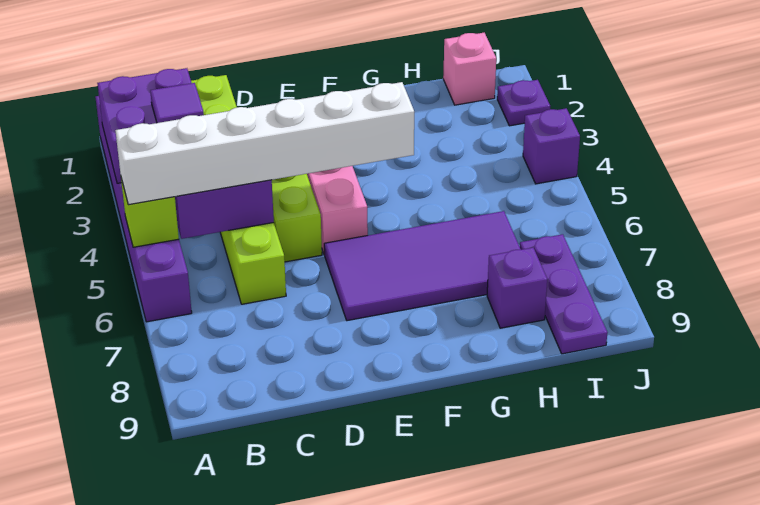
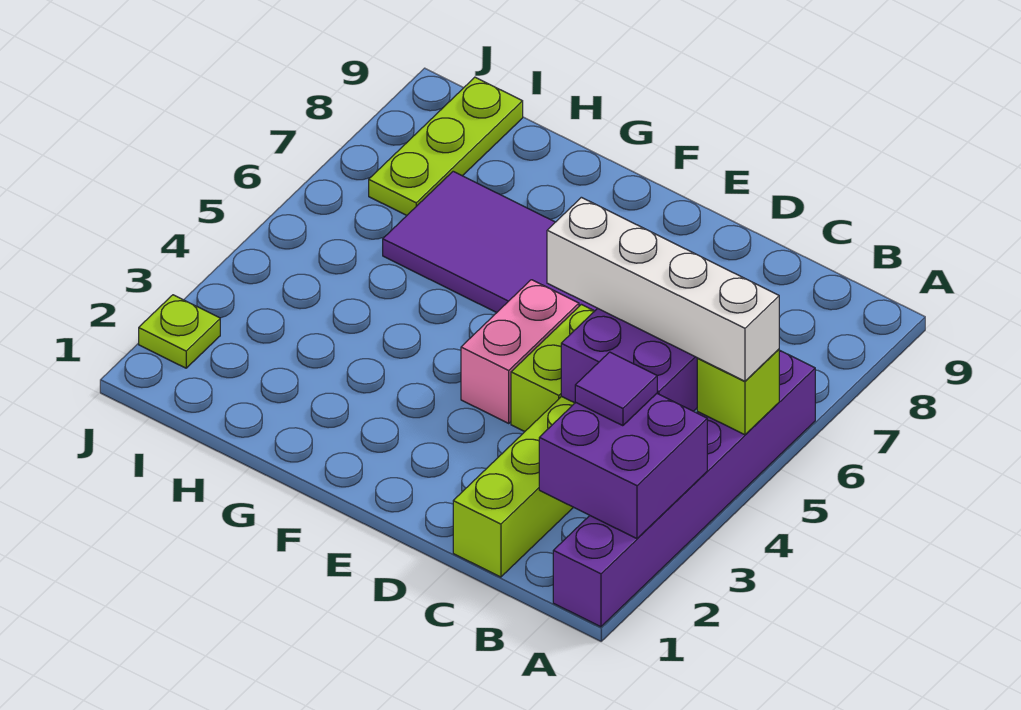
white 1x6 brick [115,82,414,205] -> white 1x4 brick [547,197,779,381]
purple 1x1 brick [487,248,547,328] -> none
pink 1x1 brick [443,33,496,105] -> none
purple 1x3 plate [520,234,608,354] -> lime 1x3 plate [369,77,523,215]
purple 1x1 plate [497,80,550,126] -> lime 1x1 plate [139,295,220,368]
purple 1x1 brick [523,108,580,184] -> none

